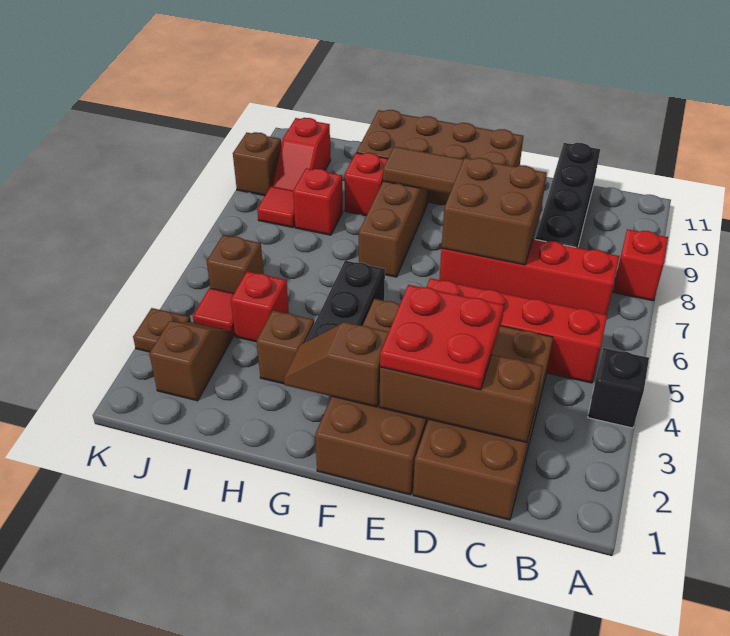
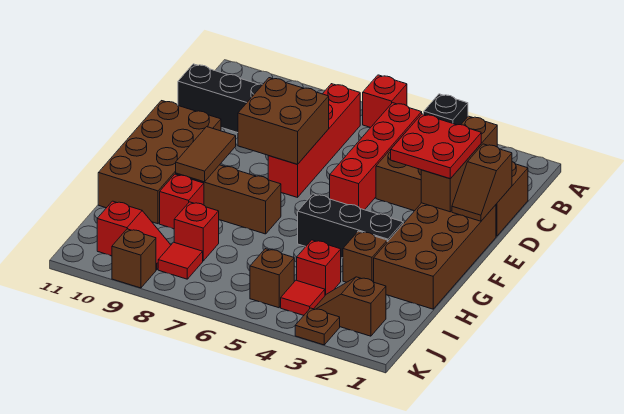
red 1x1 brick [613,229,668,301] -> red 1x1 brick moved to [363,75,407,128]
brown 2x4 brick [315,299,428,495] -> brown 2x4 brick turned to [374,203,496,309]
brown 1x2 slope [284,322,389,407] -> brown 1x2 slope moved to [452,144,512,221]

